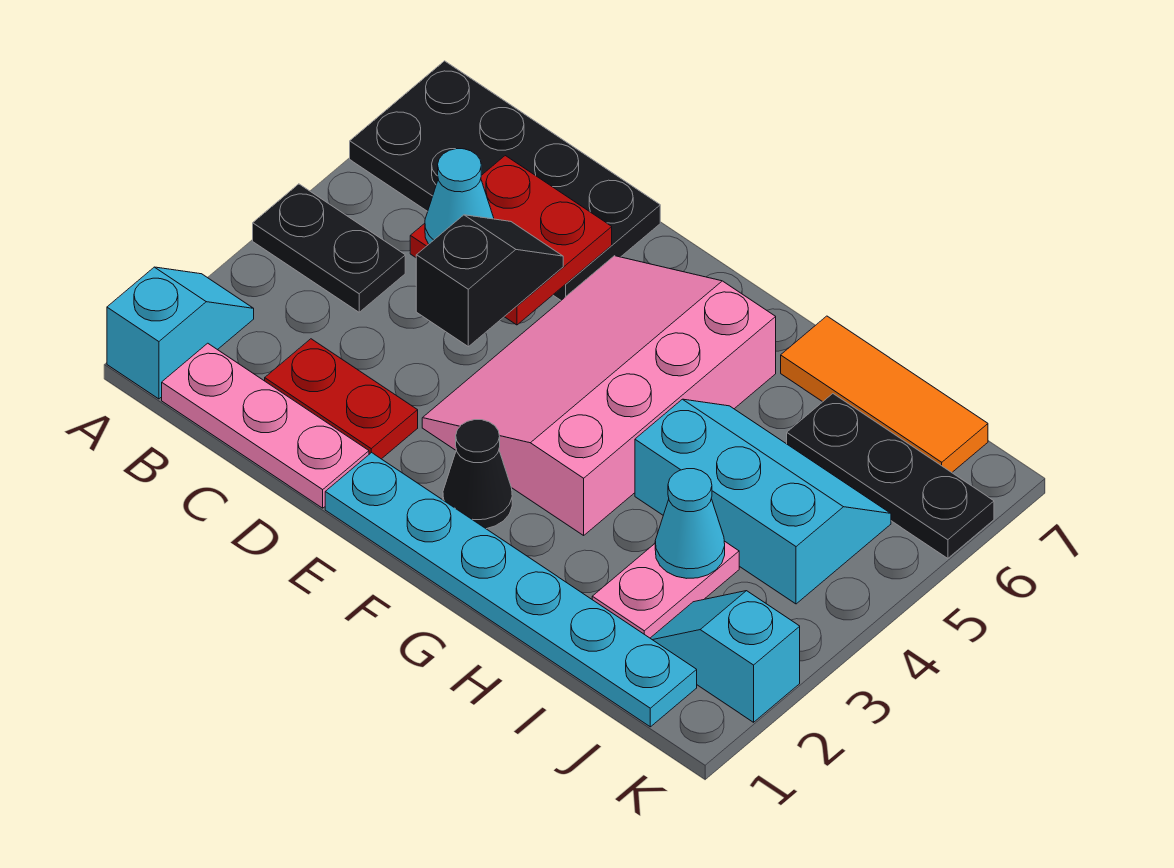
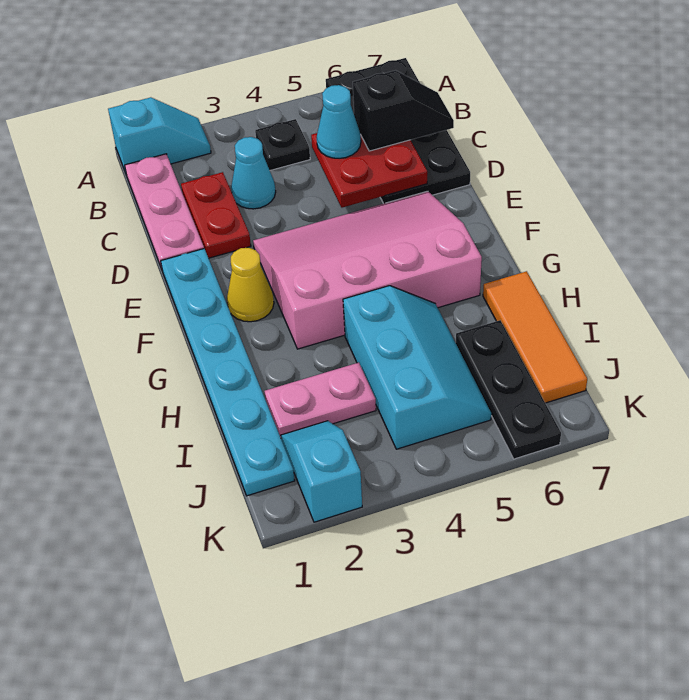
black 1x2 plate [253,184,405,312] -> black 1x1 plate [255,119,310,170]
black 1x2 slope [416,215,563,347] -> black 1x2 slope moved to [353,70,454,151]
black 1x1 cone [443,420,512,529] -> yellow 1x1 cone [227,248,274,322]
cyan 1x1 cone [655,469,725,578] -> cyan 1x1 cone moved to [231,137,276,209]

